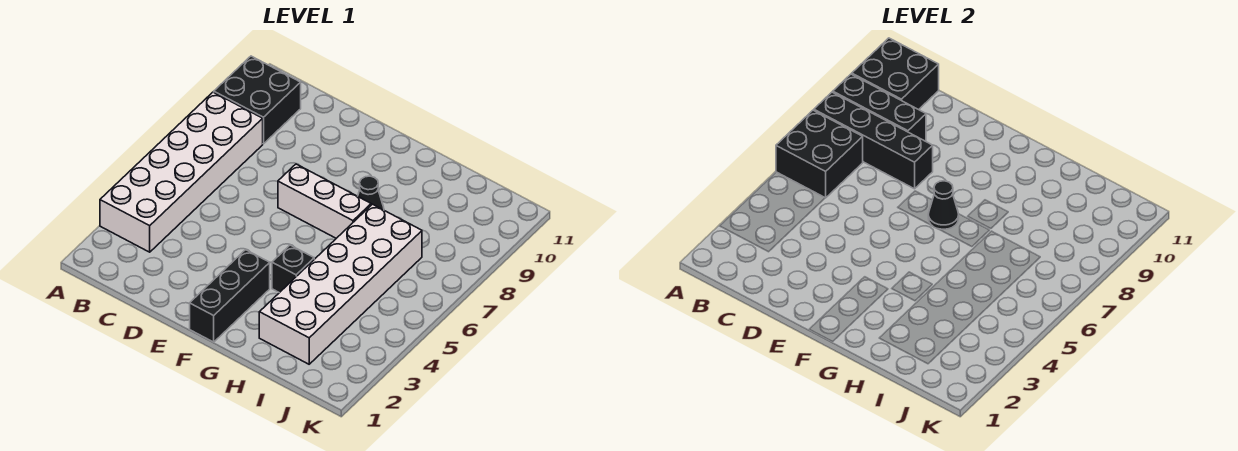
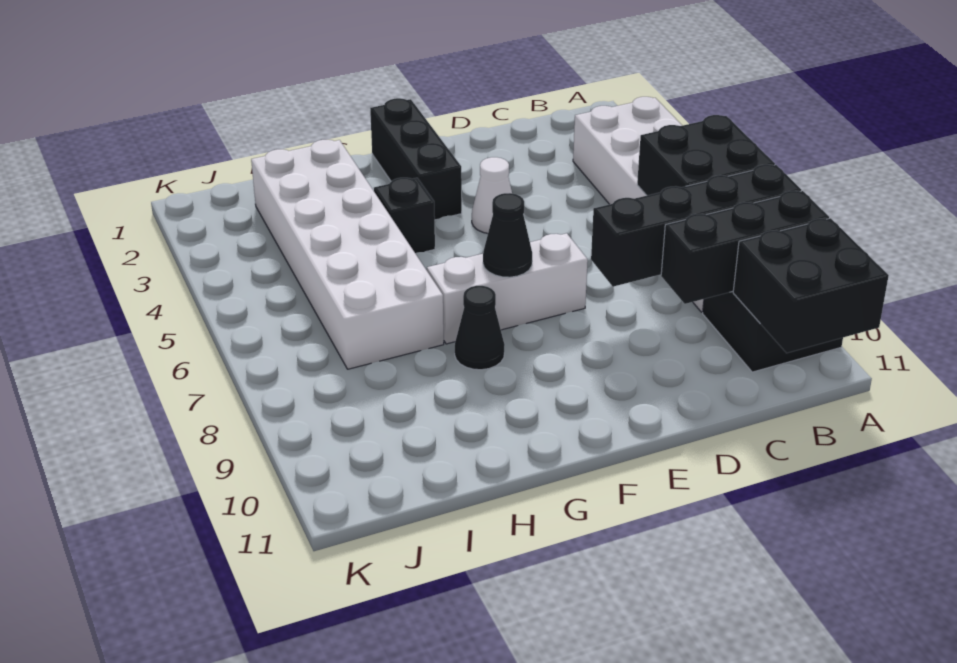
none -> white 1x1 cone [472,157,512,233]

